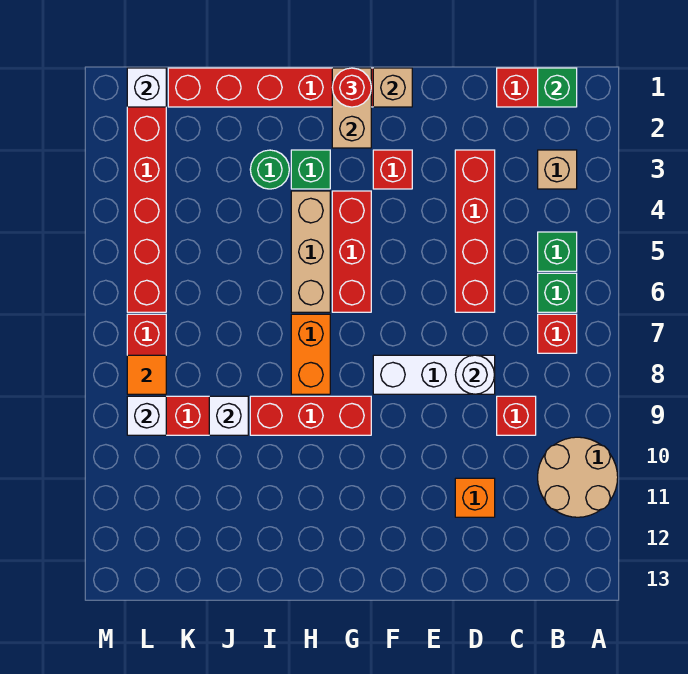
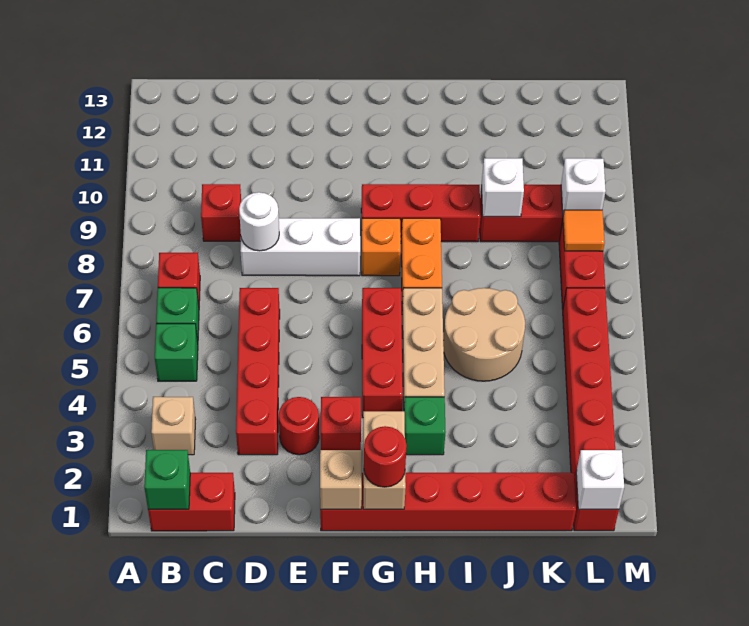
tan 2x2 round brick [538,437,618,517] -> tan 2x2 round brick moved to [443,288,525,381]
orange 1x1 brick [455,478,495,517] -> orange 1x1 brick moved to [362,218,401,276]
none -> red 1x1 round brick [279,397,319,455]
green 1x1 round brick [250,150,289,189] -> none

